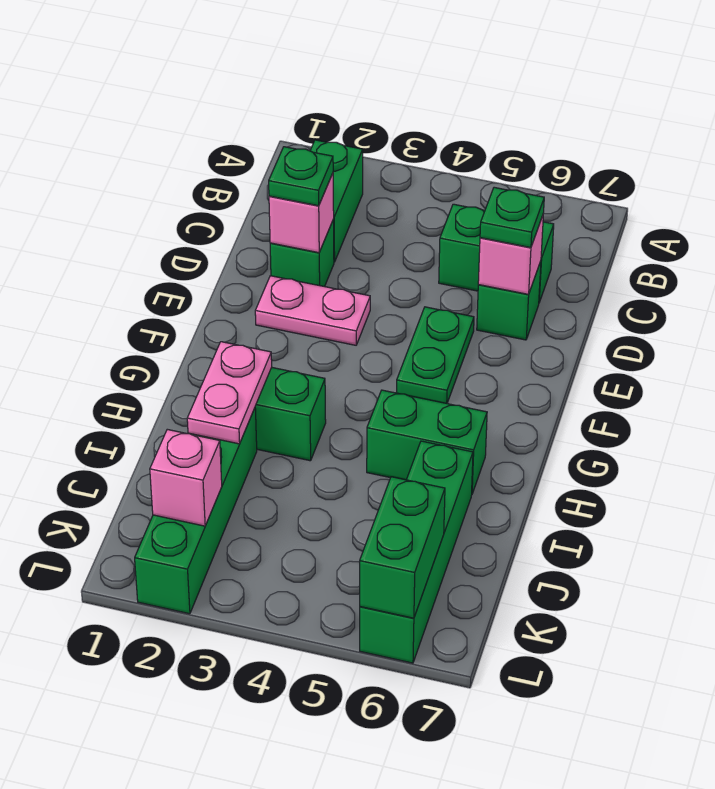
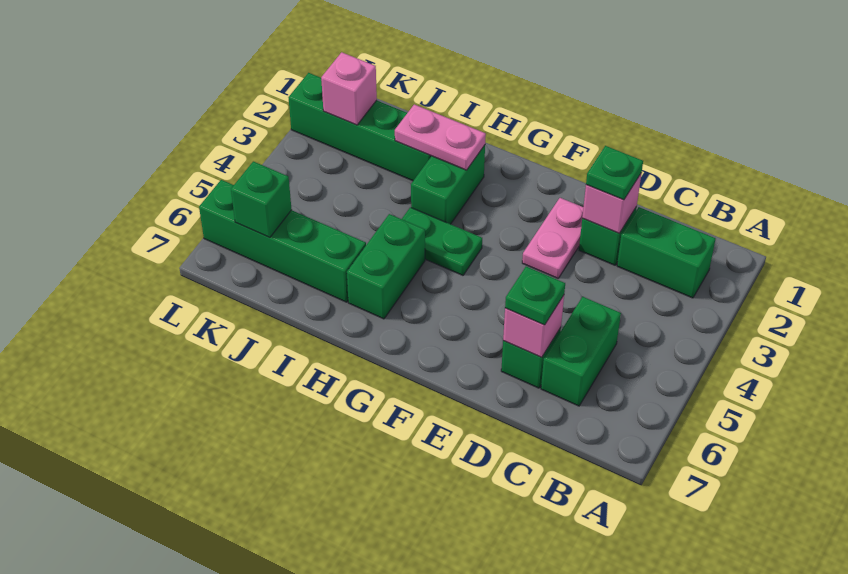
green 1x2 plate [396,307,474,403] -> green 1x2 plate moved to [402,207,482,275]
green 1x2 brick [360,477,445,618] -> green 1x1 brick [231,161,292,238]

